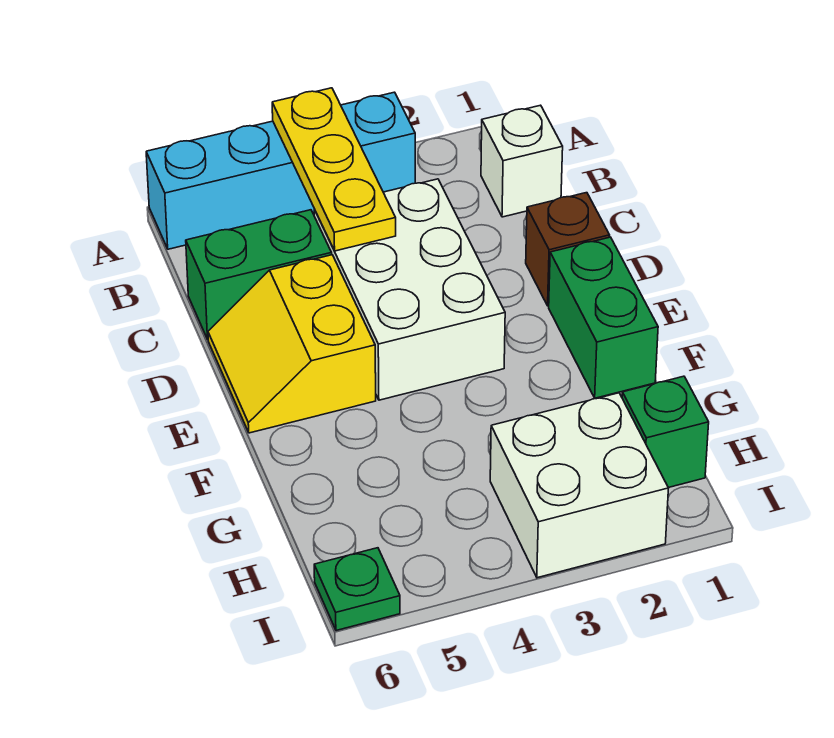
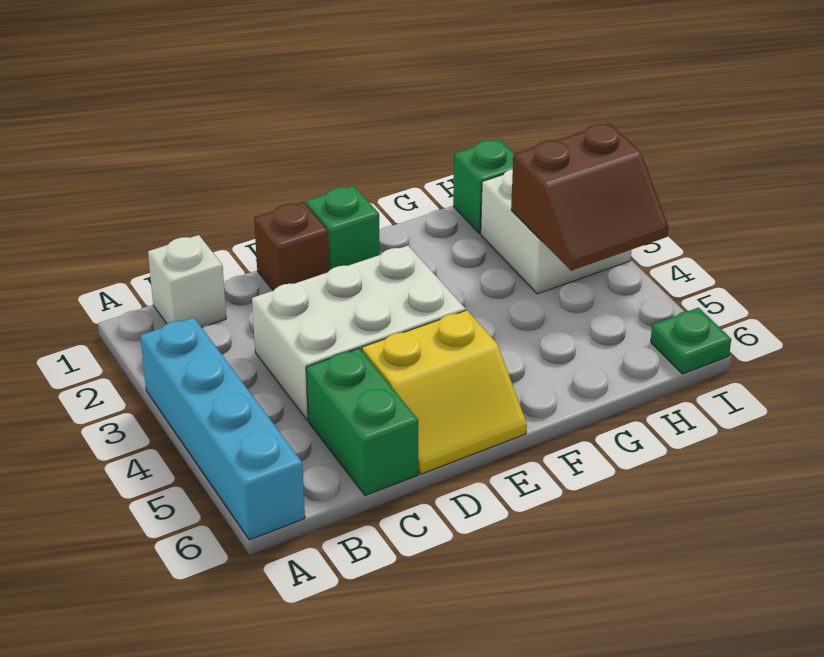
yellow 1x3 plate [272,88,396,251] -> none
green 1x2 brick [549,237,658,398] -> green 1x1 brick [306,186,380,270]
none -> brown 2x2 slope [511,123,668,271]

